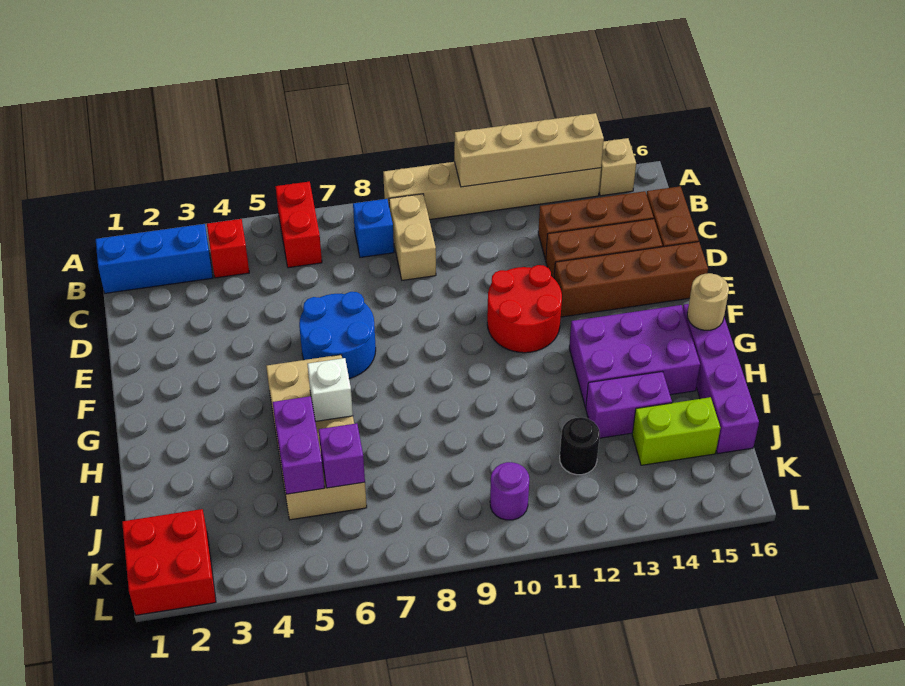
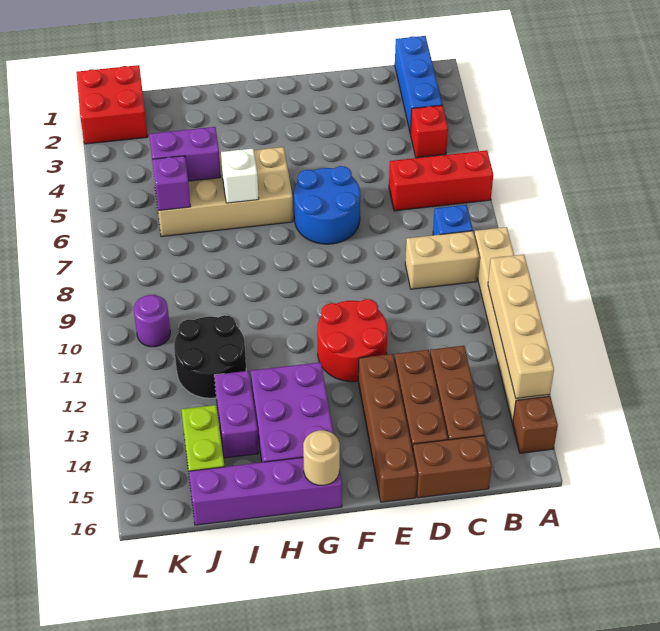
red 1x2 brick [275,182,322,268] -> red 1x3 brick [389,150,493,211]
tan 1x1 brick [599,138,636,196] -> brown 1x1 brick [513,396,558,453]
black 1x1 round brick [560,417,600,475] -> black 2x2 round brick [174,315,246,398]

